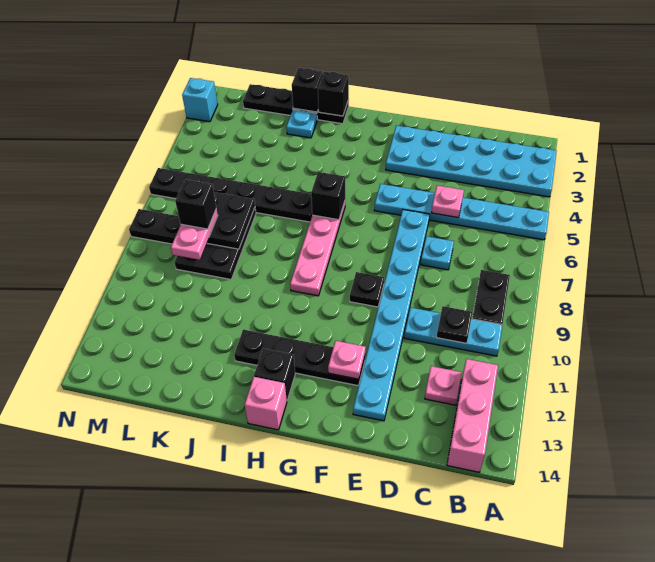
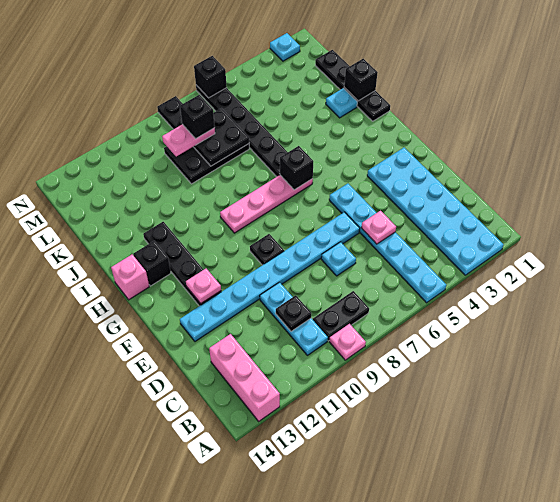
pink 1x3 brick [447,359,498,472] -> pink 1x3 brick turned to [209,334,280,421]
pink 1x1 plate [425,366,462,405] -> pink 1x1 plate moved to [329,324,366,360]
black 1x1 brick [318,72,349,116] -> black 1x1 brick moved to [194,56,227,98]
cyan 1x1 brick [182,78,218,122] -> cyan 1x1 plate [270,33,300,61]

